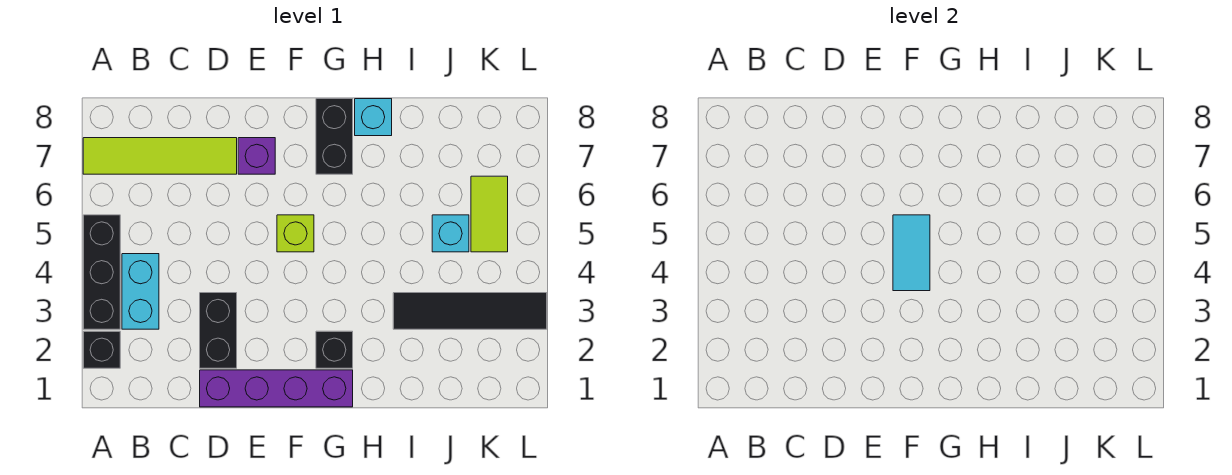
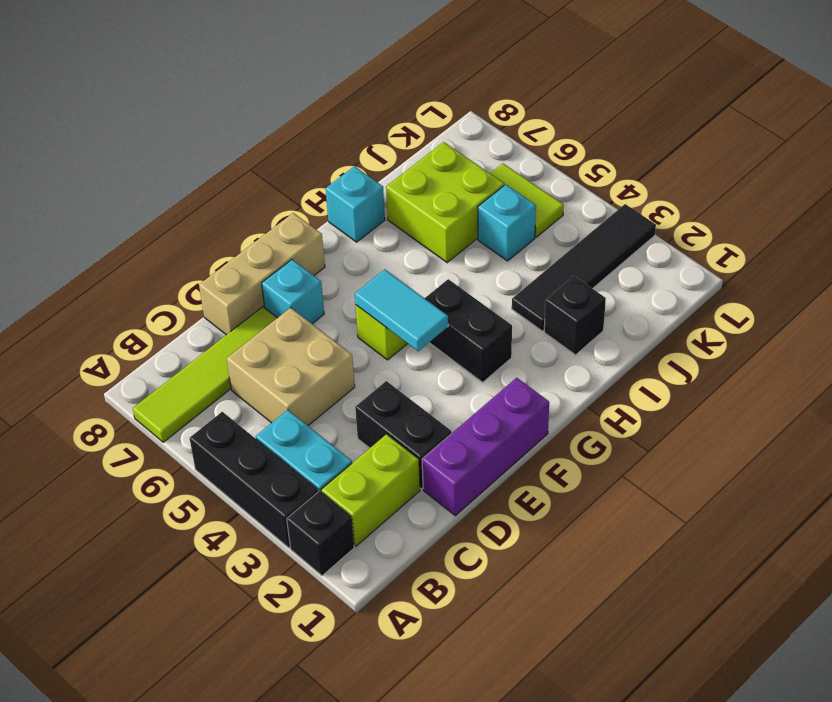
none -> lime 1x2 brick [321,434,420,546]
none -> tan 2x2 brick [227,308,355,425]
purple 1x4 brick [200,370,353,407] -> purple 1x3 brick [422,378,549,516]
none -> tan 1x3 brick [199,213,325,335]
purple 1x1 brick [238,138,275,174] -> cyan 1x1 brick [262,260,324,324]
black 1x1 brick [316,331,353,368] -> black 1x1 brick moved to [544,276,606,355]
black 1x2 brick [316,99,353,174] -> black 1x2 brick moved to [425,279,512,382]
none -> lime 2x2 brick [386,142,504,263]

